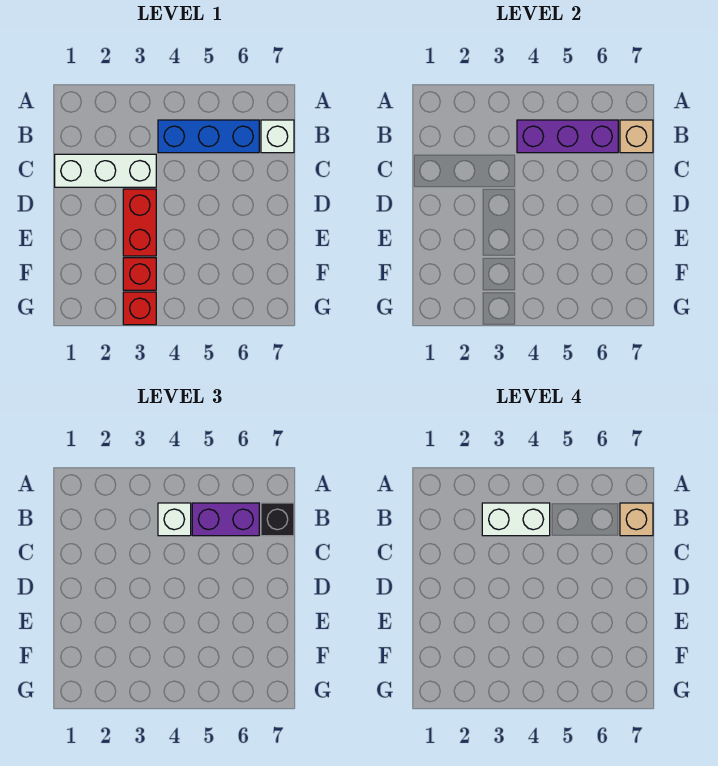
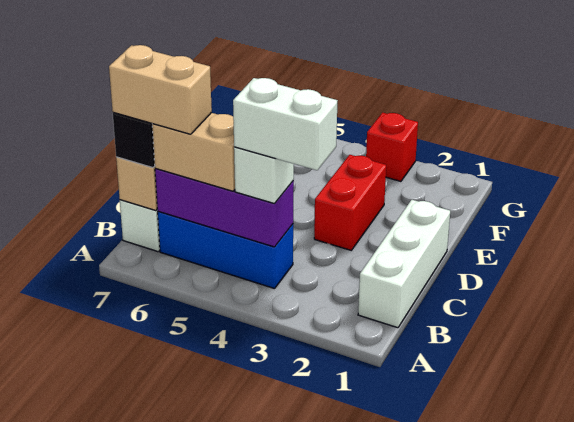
purple 1x2 brick [192,503,259,536] -> tan 1x2 brick [152,113,235,191]
tan 1x1 brick [620,503,653,536] -> tan 1x2 brick [109,45,212,134]
white 1x3 brick [55,154,156,187] -> white 1x3 brick turned to [358,200,450,328]
red 1x1 brick [123,258,156,290] -> none

